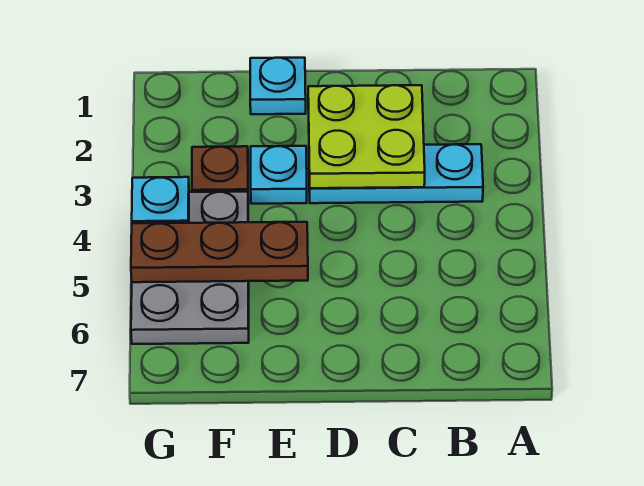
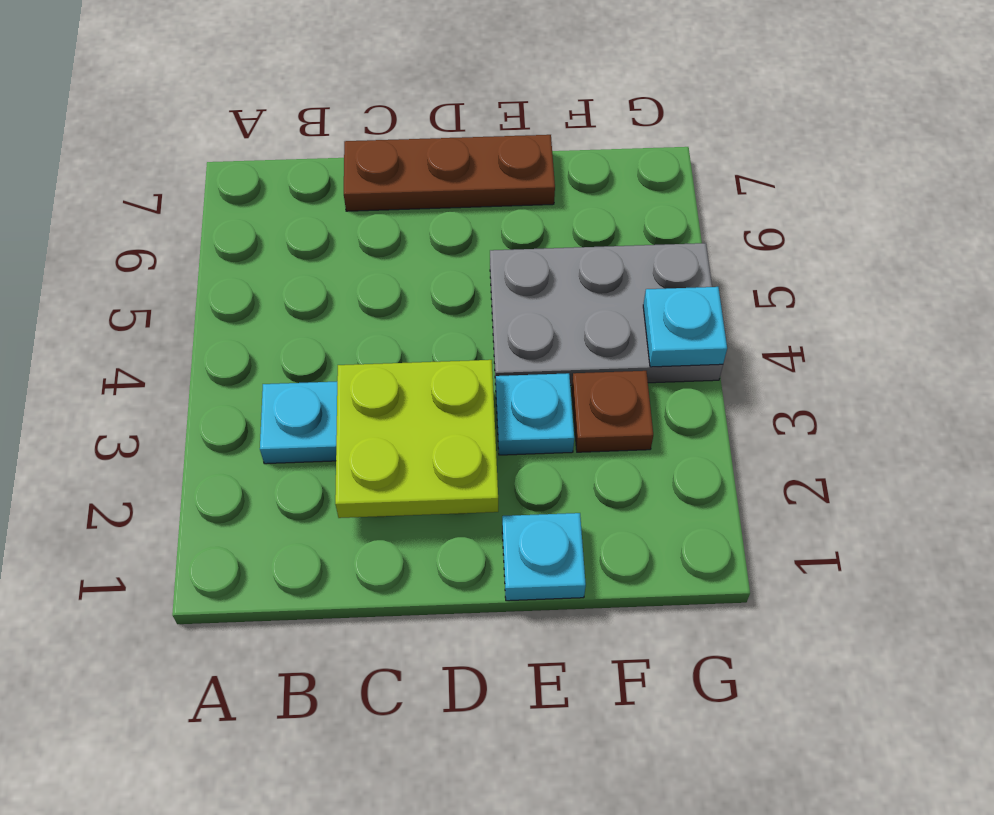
brown 1x3 plate [131,222,308,282] -> brown 1x3 plate moved to [344,135,555,211]
grey 2x3 plate [131,192,249,344] -> grey 2x3 plate turned to [490,243,723,386]

